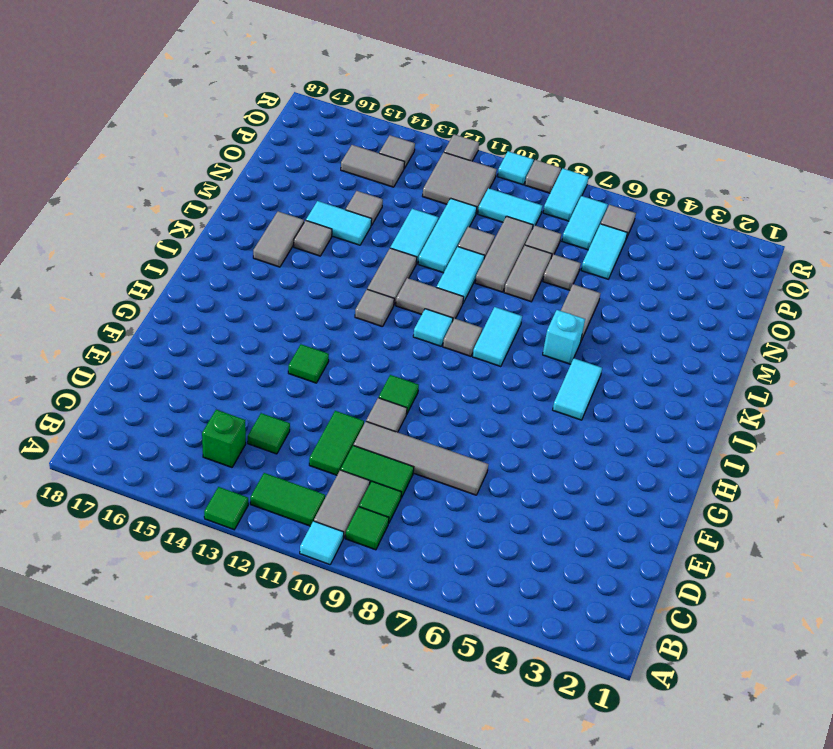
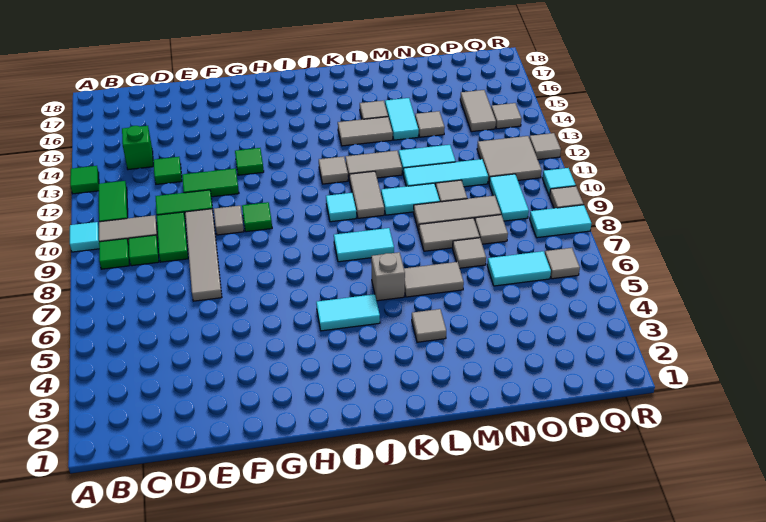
none -> green 1x2 tile [182,169,239,197]
grey 1x1 tile [443,319,482,356] -> grey 1x1 tile moved to [412,309,446,342]
cyan 1x1 brick [543,310,585,364] -> grey 1x1 brick [371,252,405,301]
grey 1x2 tile [253,211,304,267] -> grey 1x2 tile moved to [338,117,393,146]
cyan 1x2 tile [562,196,608,250] -> none

